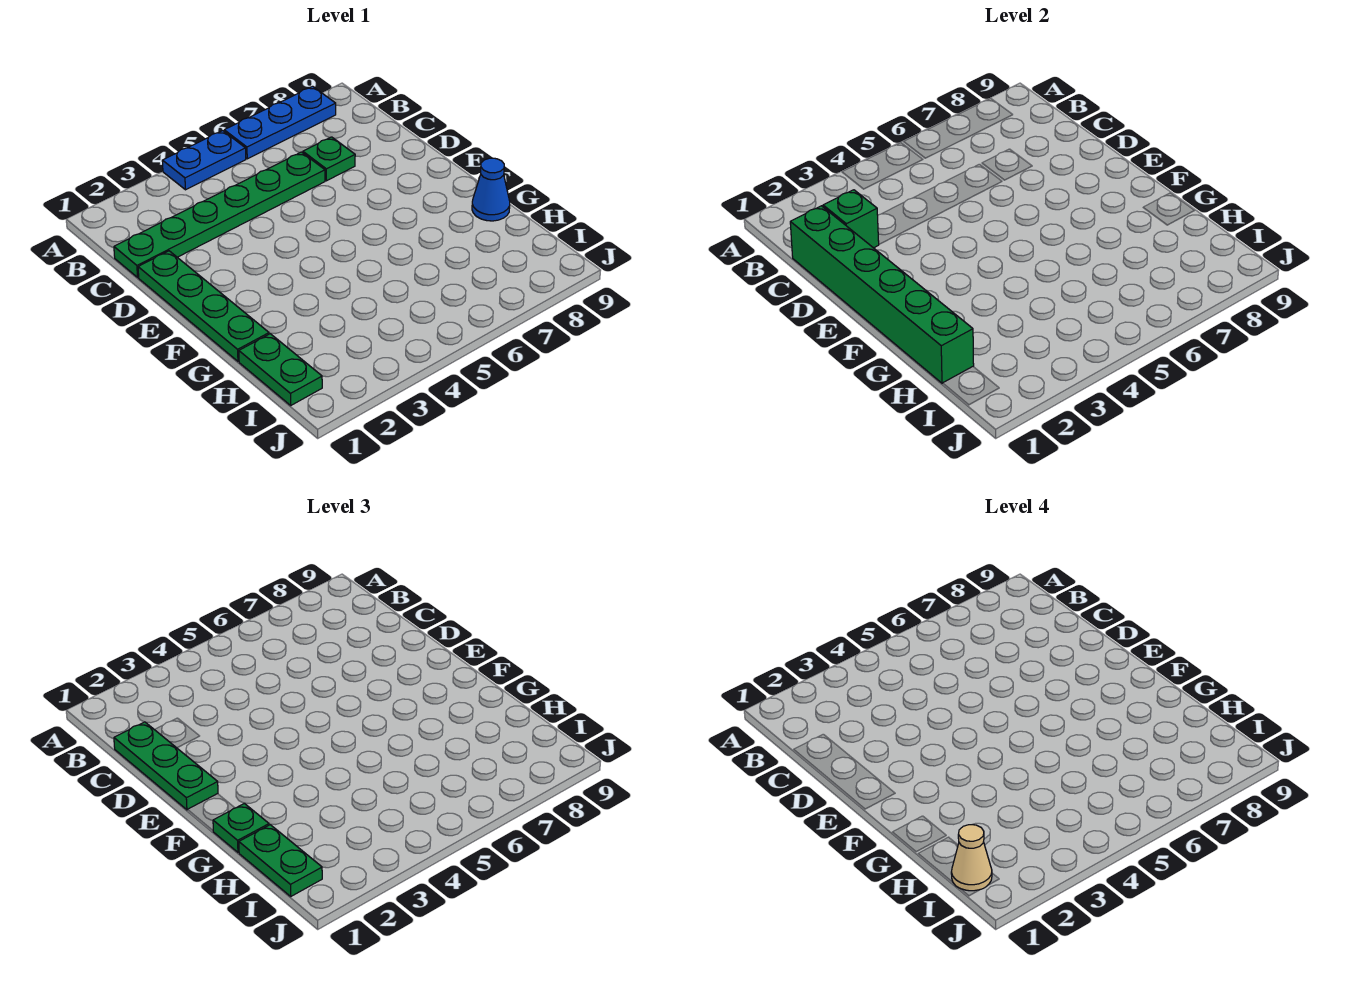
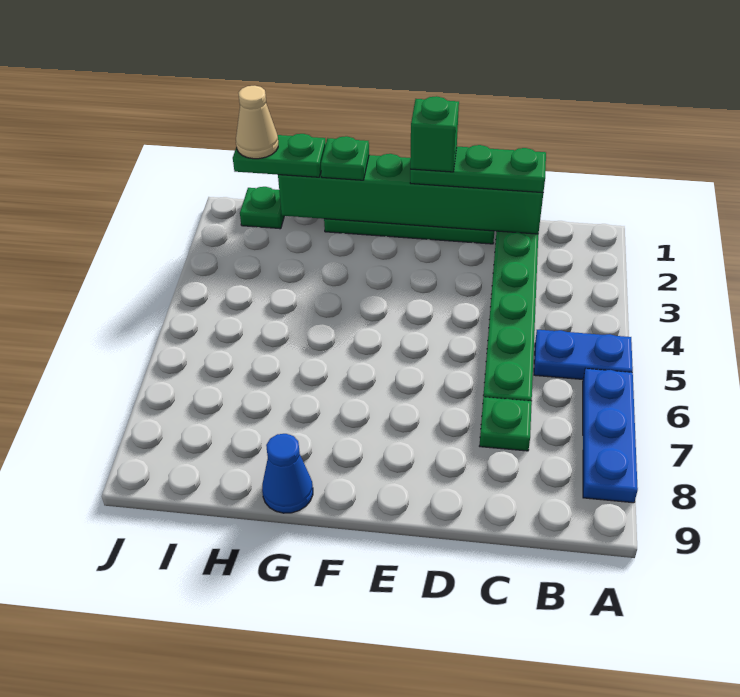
blue 1x2 plate [162,131,246,190] -> blue 1x2 plate turned to [534,330,633,379]
green 1x1 brick [823,190,879,248] -> green 1x1 brick moved to [410,96,459,172]
green 1x2 plate [239,334,322,405] -> green 1x1 plate [240,187,284,229]

